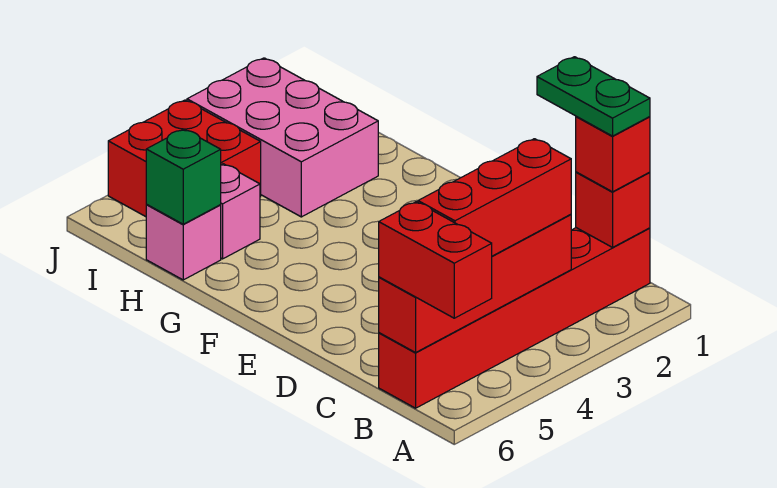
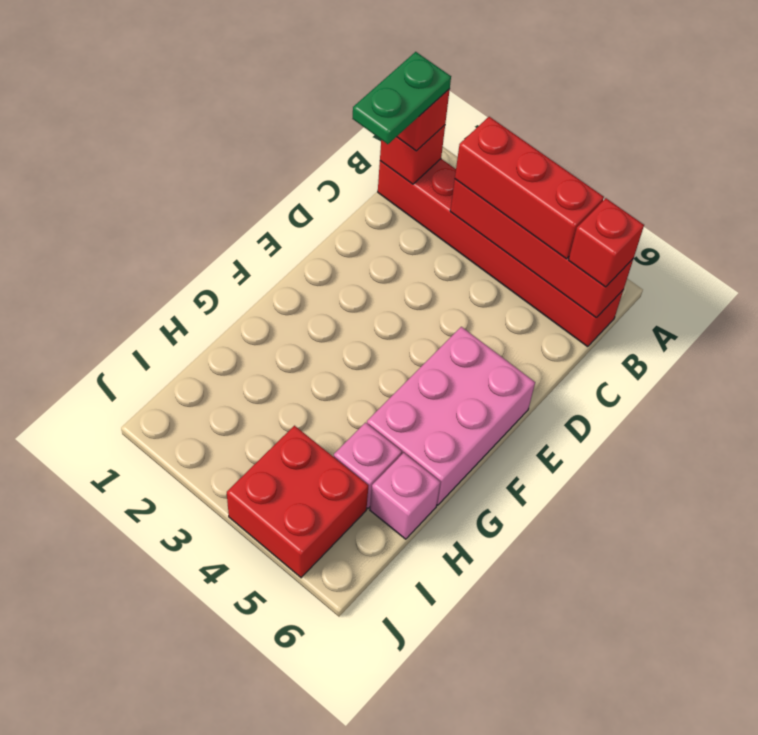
red 1x2 brick [379,202,492,318] -> red 1x1 brick [569,198,644,287]
pink 2x3 brick [187,58,378,217] -> pink 2x3 brick moved to [367,327,535,505]
green 1x1 brick [146,129,221,224] -> none

